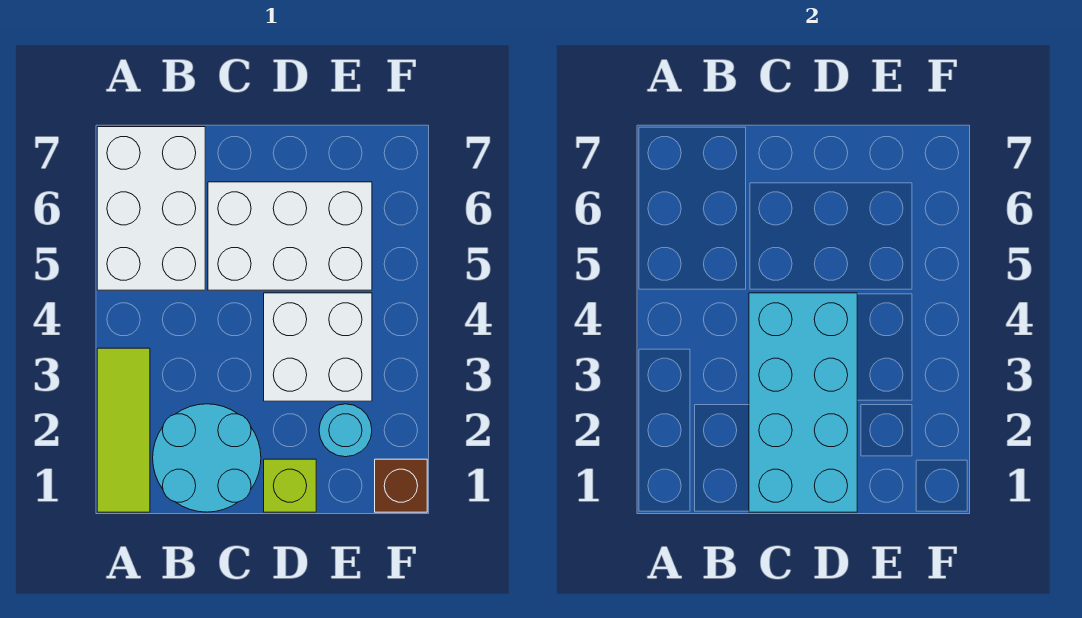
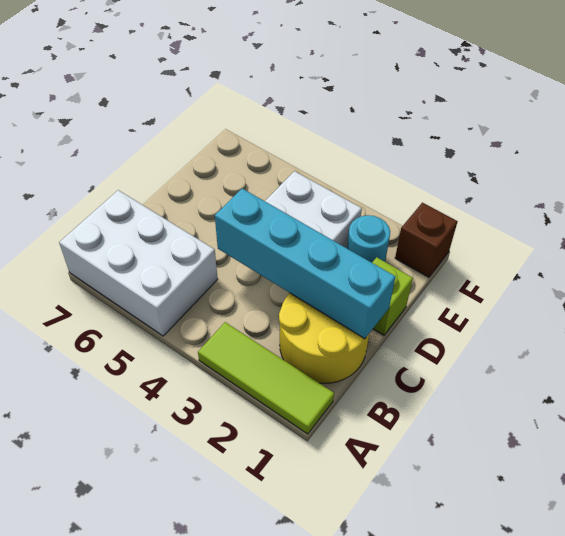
cyan 2x2 round brick [153,404,261,512] -> yellow 2x2 round brick [279,293,369,383]
cyan 2x4 brick [749,293,857,512] -> cyan 1x4 brick [215,188,396,339]
white 2x3 brick [208,182,372,290] -> none

